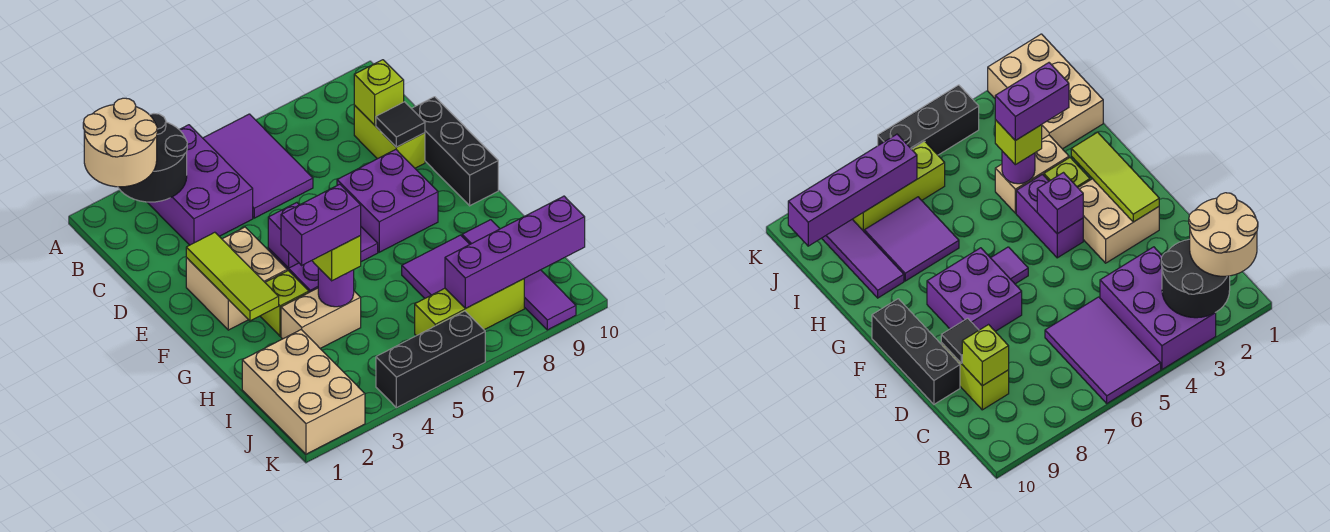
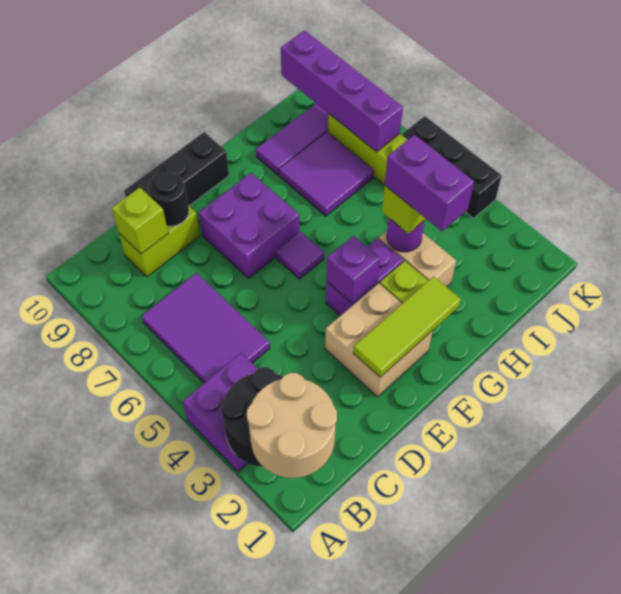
purple 2x3 brick [147,125,253,245] -> purple 2x2 brick [183,353,257,472]
purple 2x3 tile [203,114,313,218] -> purple 2x3 tile turned to [142,273,270,383]
black 1x1 tile [376,102,425,147] -> black 1x1 round brick [149,172,189,226]
tan 2x3 brick [242,330,365,454] -> none

